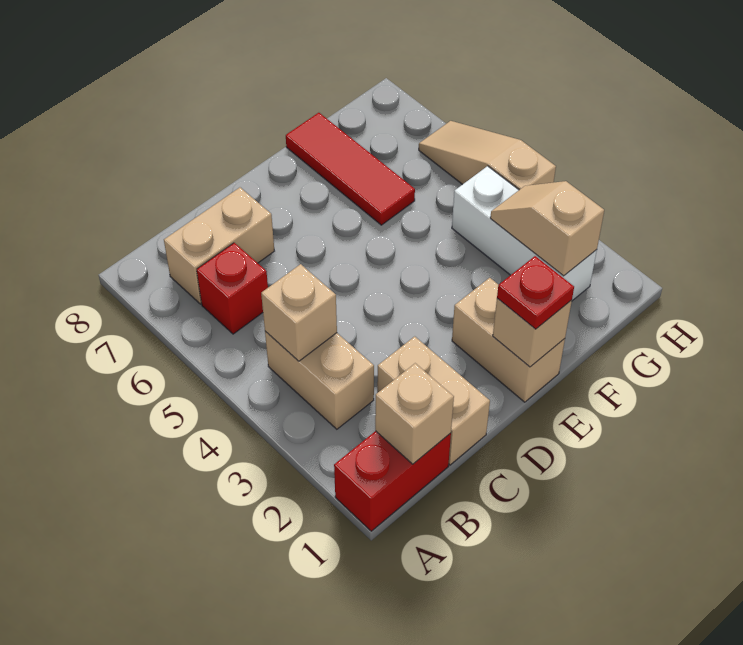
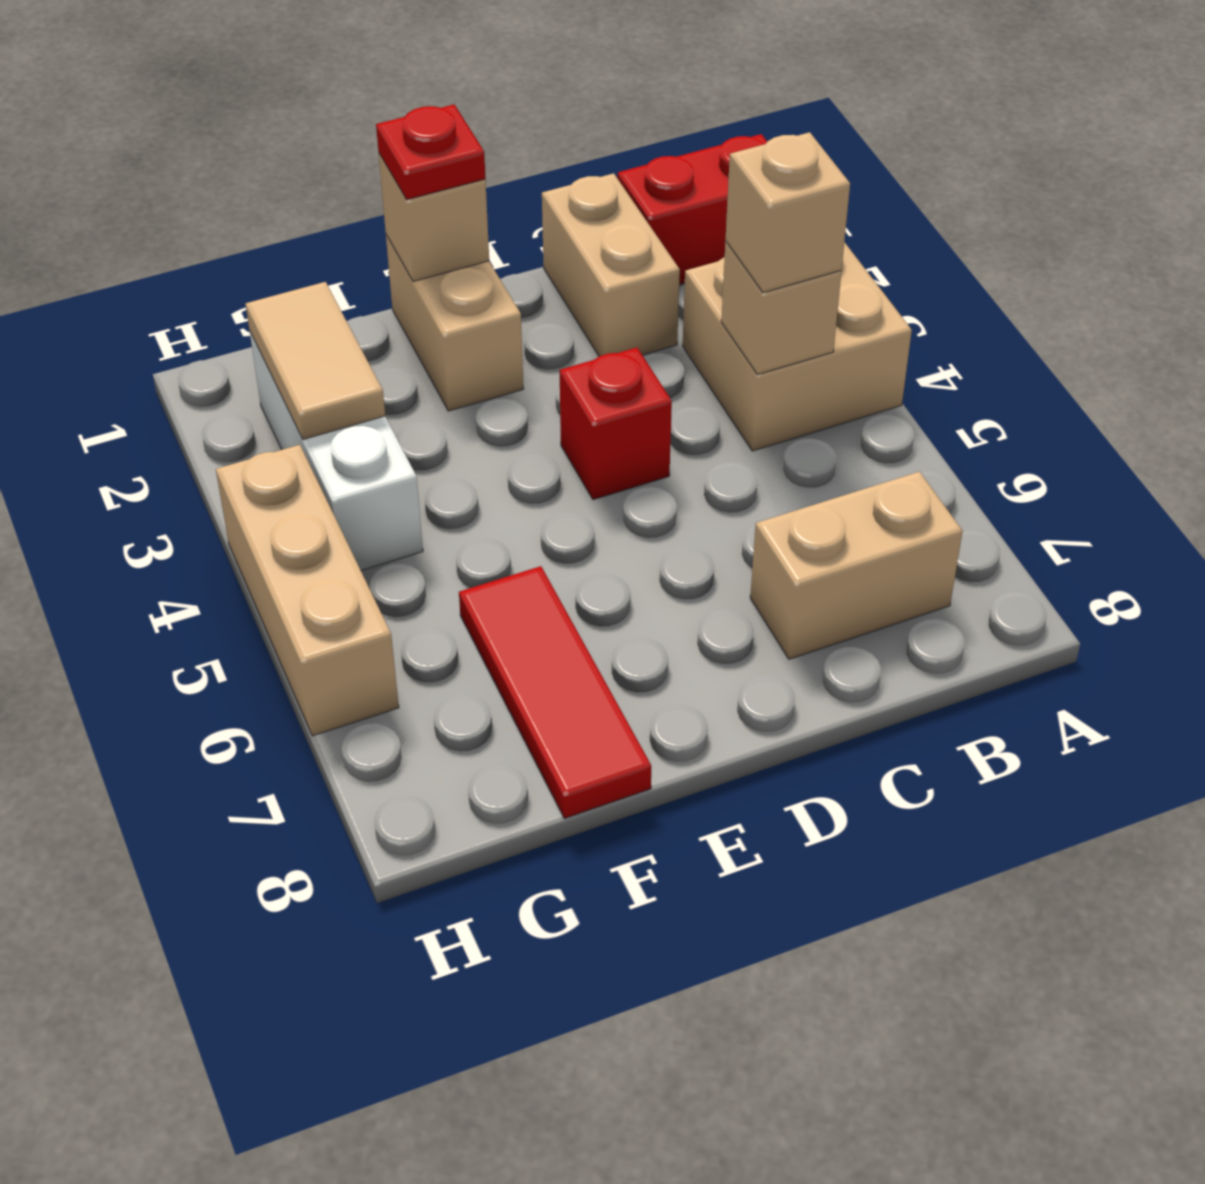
tan 1x1 brick [375,363,454,464] -> tan 1x1 brick moved to [725,132,850,293]
tan 1x2 brick [265,331,374,429] -> tan 2x2 brick [683,242,912,451]
red 1x1 brick [197,243,268,334] -> red 1x1 brick moved to [559,348,672,500]
tan 1x2 slope [490,181,604,276] -> tan 1x2 tile [246,282,385,440]
tan 1x3 slope [419,121,556,190] -> tan 1x3 brick [216,445,399,736]

